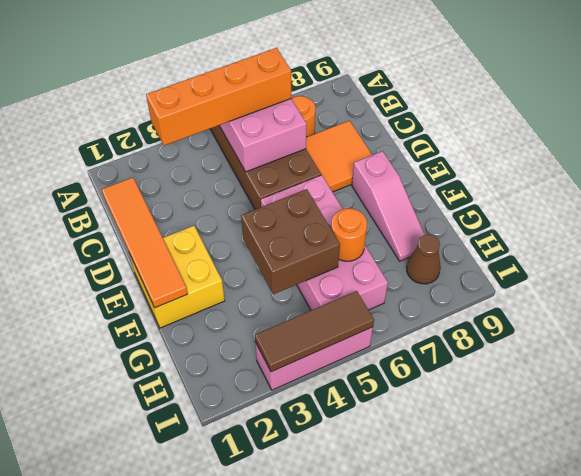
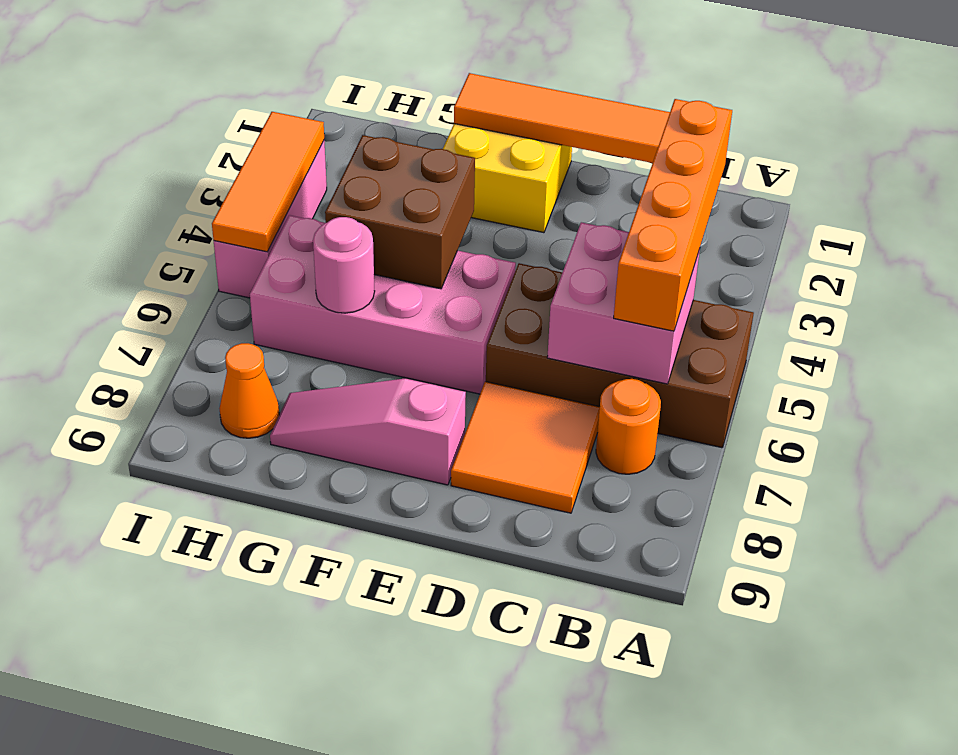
orange 1x1 round brick [331,208,367,261] -> pink 1x1 round brick [313,217,375,313]
brown 1x1 cone [407,235,441,284] -> orange 1x1 cone [219,343,279,438]
brown 1x3 tile [255,291,374,372] -> orange 1x3 tile [212,112,324,252]

